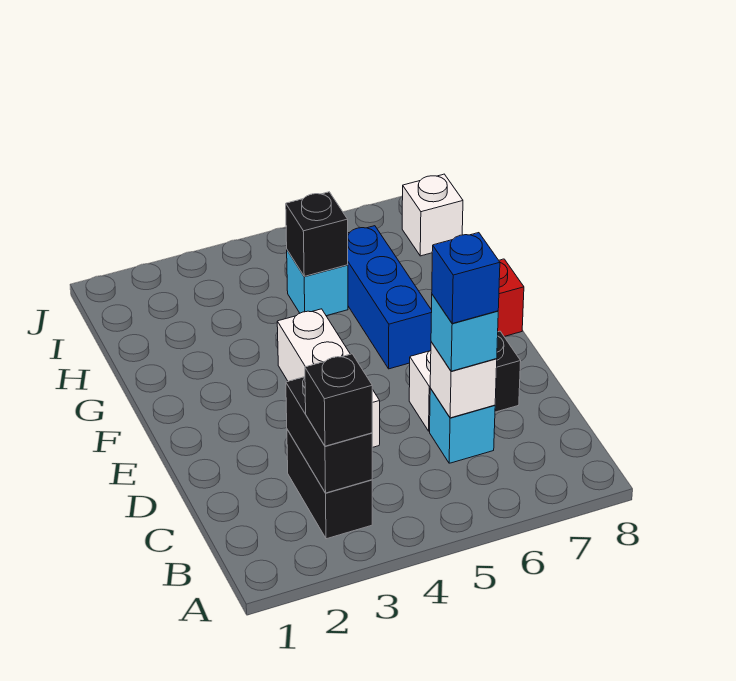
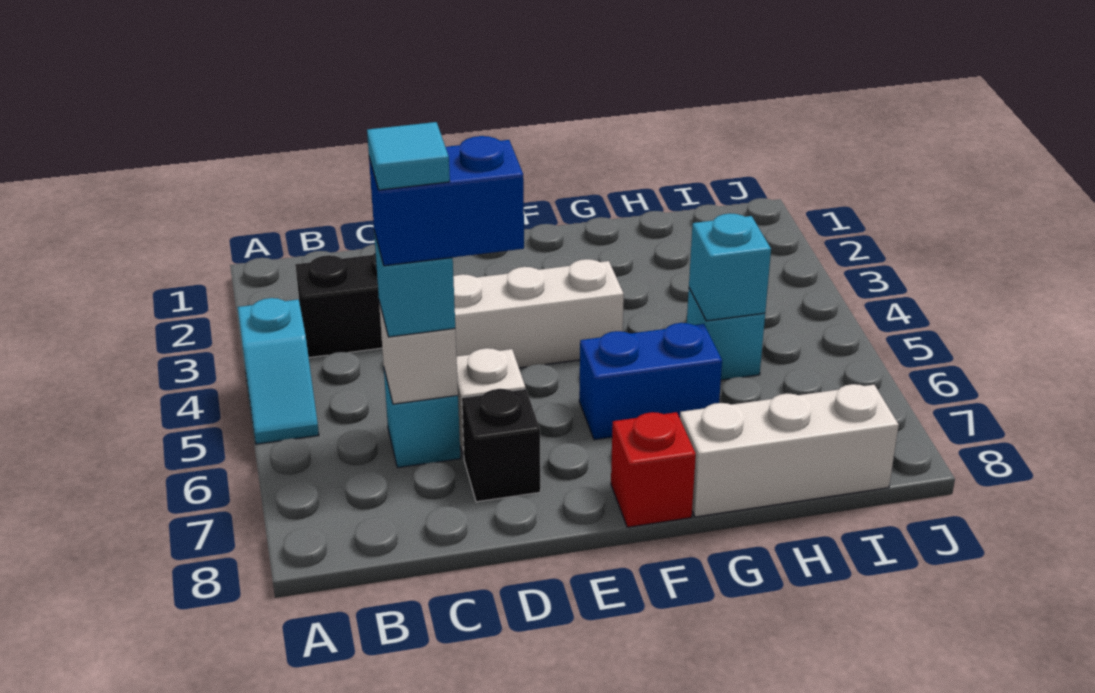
none -> cyan 1x2 slope [238,298,319,444]
black 1x2 brick [286,377,372,493] -> none
black 1x1 brick [305,354,372,446] -> none
blue 1x1 brick [432,233,500,323] -> blue 1x2 brick [369,136,524,266]
none -> cyan 1x1 tile [367,122,450,190]
blue 1x3 brick [348,226,432,369] -> blue 1x2 brick [579,323,722,440]
black 1x1 brick [286,192,348,276] -> cyan 1x1 brick [689,213,771,321]
white 1x1 brick [402,174,463,256] -> white 1x3 brick [680,384,899,517]

